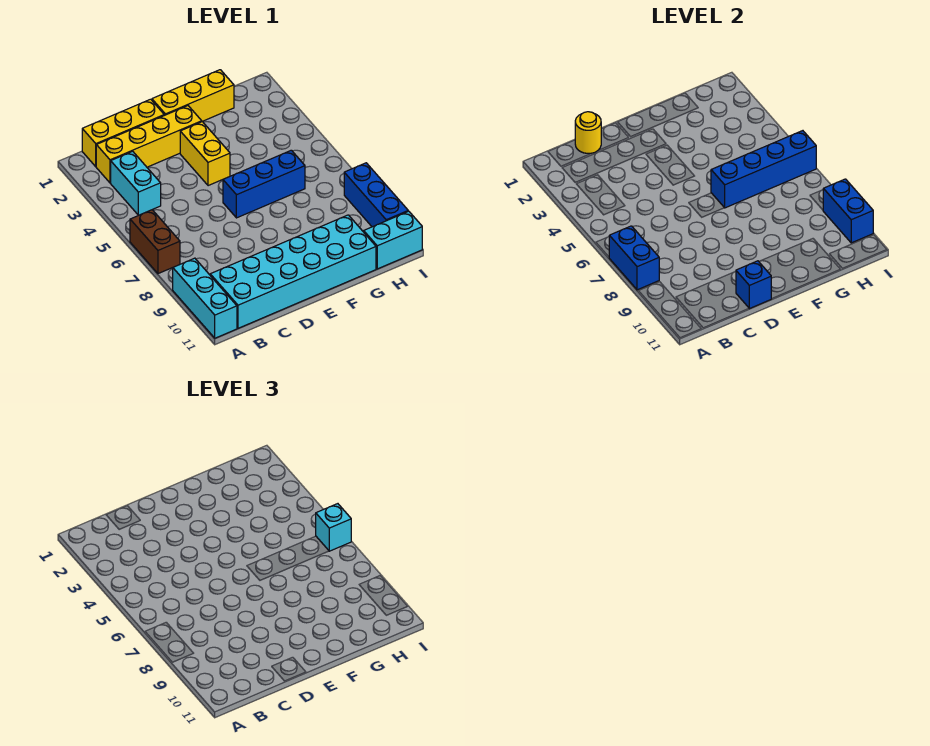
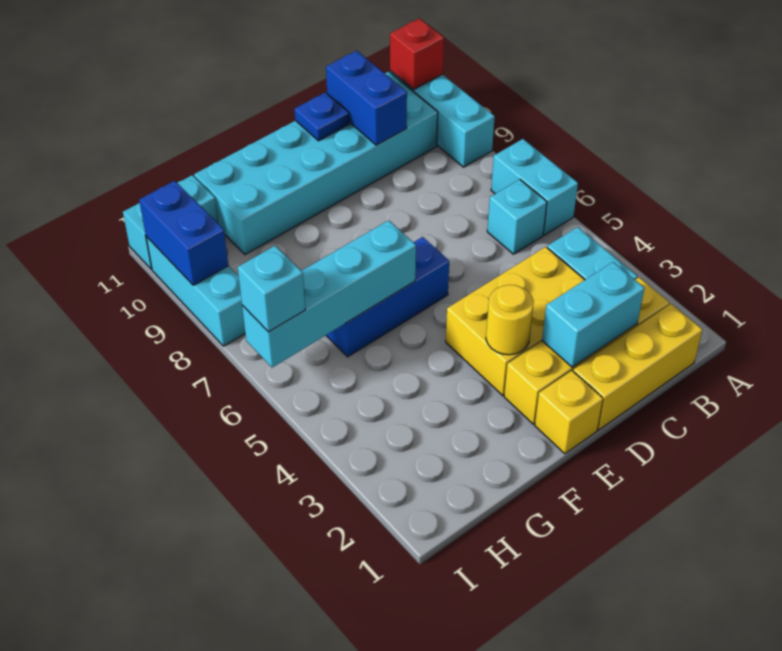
brown 1x2 brick [130,210,180,274] -> cyan 1x2 brick [491,139,578,235]
blue 1x2 brick [609,226,659,290] -> blue 1x2 brick moved to [326,51,407,145]
none -> red 1x1 brick [390,18,444,89]
none -> cyan 1x1 brick [487,180,547,254]
yellow 1x1 round brick [575,112,601,153] -> yellow 1x1 round brick moved to [486,285,534,355]
none -> cyan 1x2 brick [542,262,644,367]
blue 1x1 brick [736,261,771,309] -> blue 1x1 plate [295,92,349,141]
yellow 1x3 brick [152,70,234,122] -> yellow 1x1 brick [535,371,603,454]
yellow 1x2 brick [180,122,230,186] -> yellow 2x3 brick [446,247,585,395]
blue 1x4 brick [711,131,816,208] -> cyan 1x4 brick [242,220,416,368]
blue 1x3 brick [344,163,408,227] -> cyan 1x3 brick [146,236,245,346]

